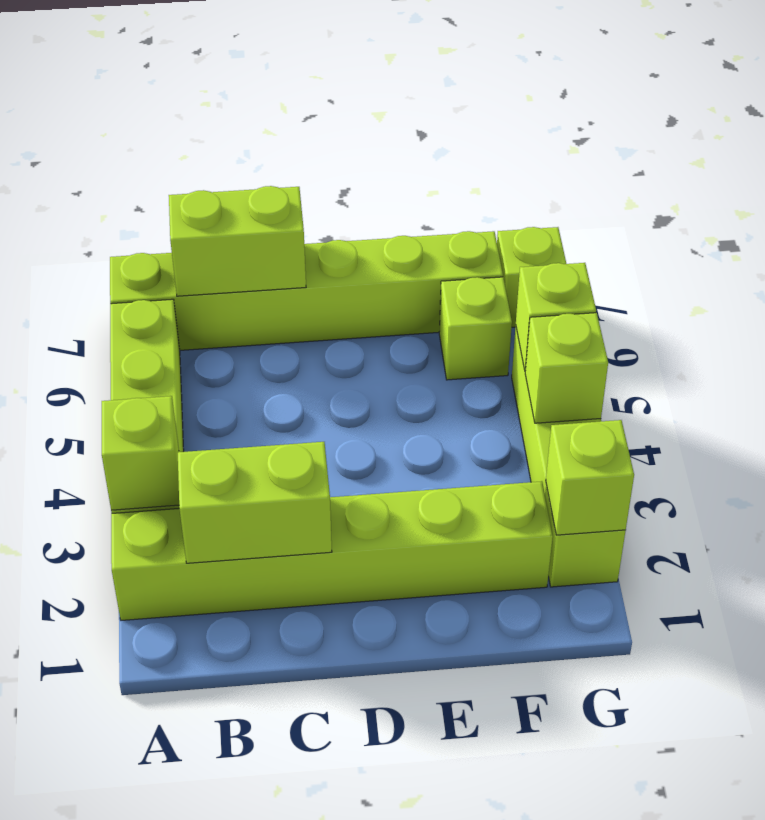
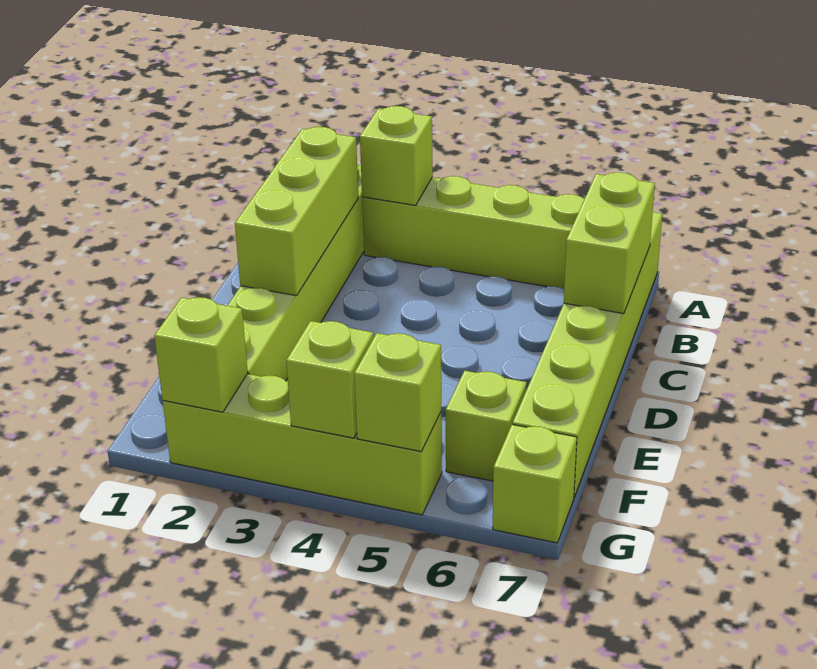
lime 1x2 brick [178,442,332,563] -> lime 1x3 brick [235,127,358,296]

